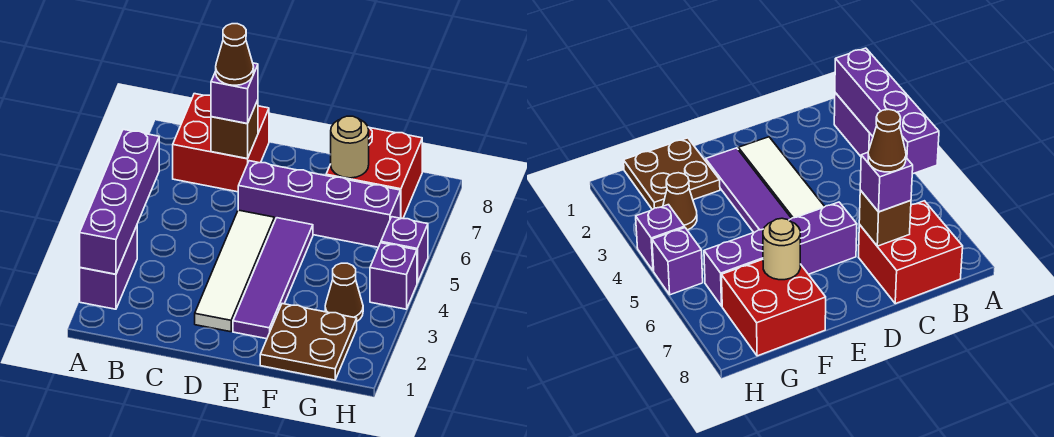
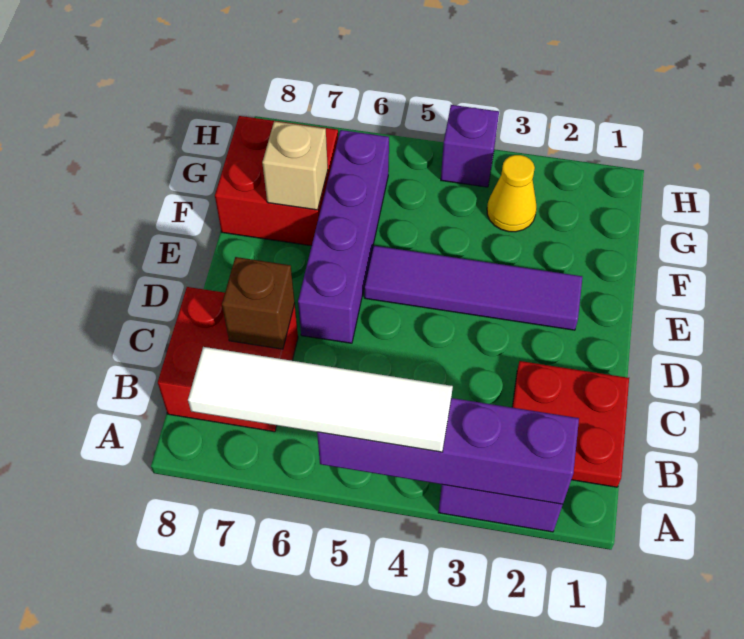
none -> red 2x2 plate [512,361,629,487]
purple 1x1 brick [211,63,258,124] -> none
brown 1x1 cone [216,24,254,85] -> none
white 1x4 tile [195,210,274,332] -> white 1x4 tile moved to [188,347,453,452]
brown 2x2 plate [260,304,357,380] -> none
tan 1x1 round brick [331,116,369,178] -> tan 1x1 brick [262,121,328,210]
brown 1x1 cone [325,263,363,321] -> yellow 1x1 cone [487,155,537,232]
purple 1x1 brick [381,217,428,283] -> none

